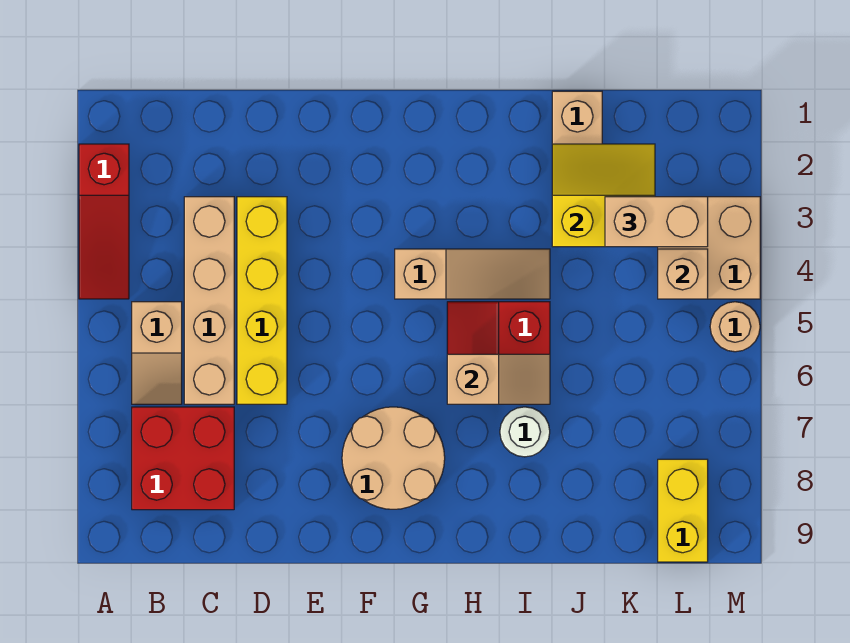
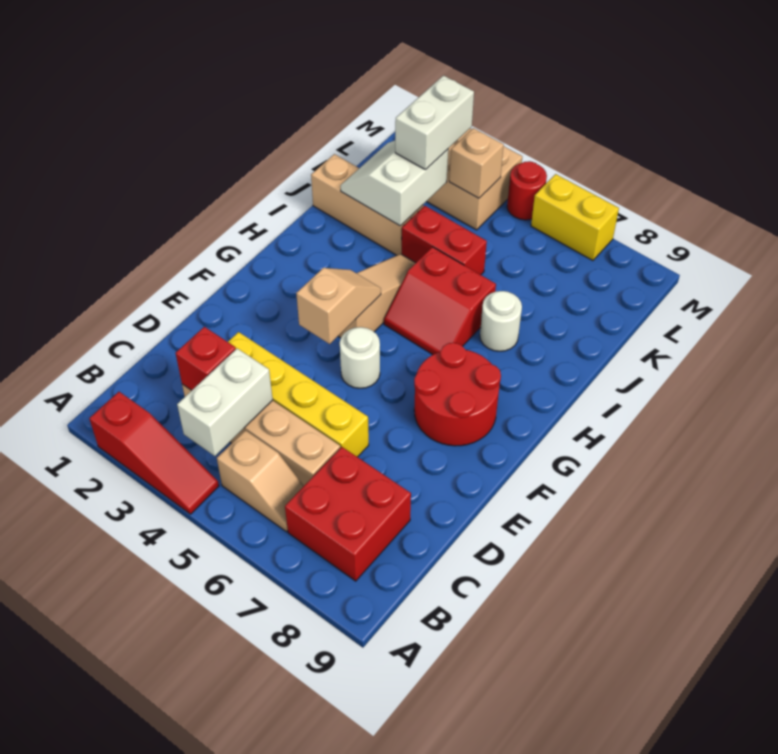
none -> white 1x2 brick [177,348,273,456]
none -> red 1x1 brick [176,327,236,390]
none -> white 1x1 round brick [340,327,380,388]
tan 2x2 round brick [342,407,445,509] -> red 2x2 round brick [414,343,501,446]
tan 1x2 slope [447,354,550,404] -> tan 1x2 slope moved to [296,268,381,344]
yellow 2x2 slope [552,144,655,247] -> white 2x2 slope [340,141,448,226]
none -> red 1x2 brick [402,206,487,275]
tan 1x2 brick [605,197,708,247] -> white 1x2 brick [395,76,474,170]
yellow 1x2 brick [658,459,708,562] -> yellow 1x2 brick moved to [531,174,619,261]
tan 1x1 round brick [710,302,760,352] -> red 1x1 round brick [507,161,547,220]

